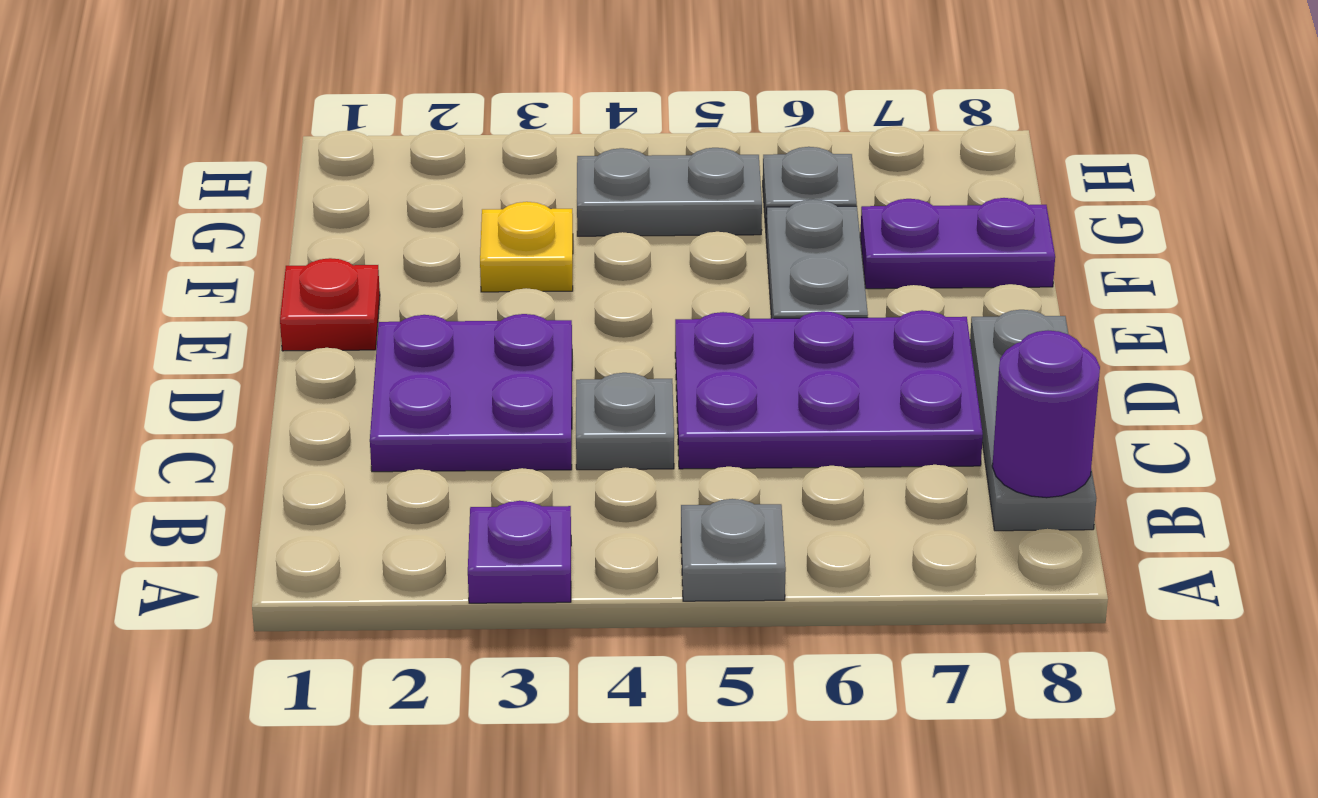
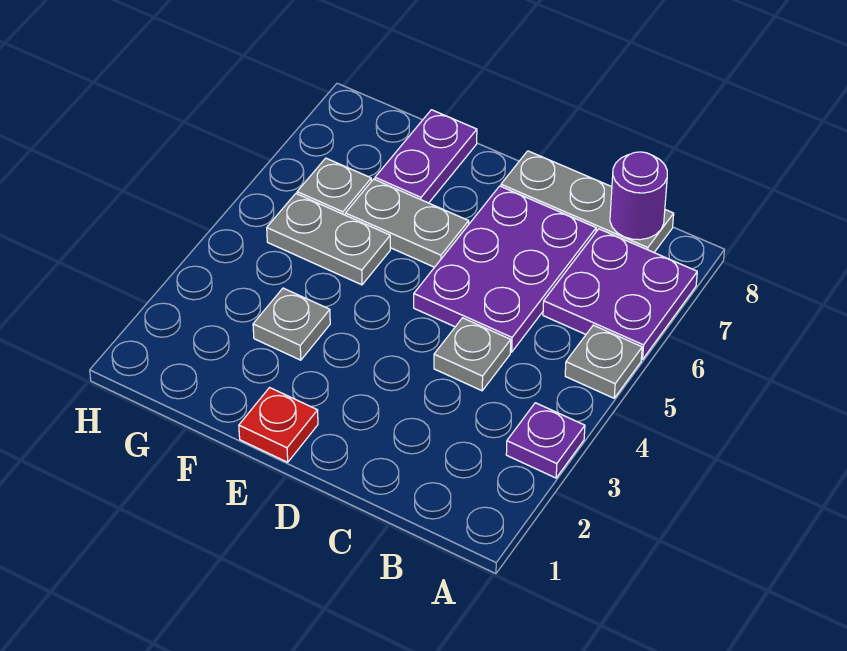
purple 2x2 plate [370,314,572,472] -> purple 2x2 plate moved to [543,229,697,360]
yellow 1x1 plate [480,202,573,292] -> grey 1x1 plate [253,288,330,360]
grey 1x2 plate [577,148,762,236] -> grey 1x2 plate turned to [267,194,390,285]

